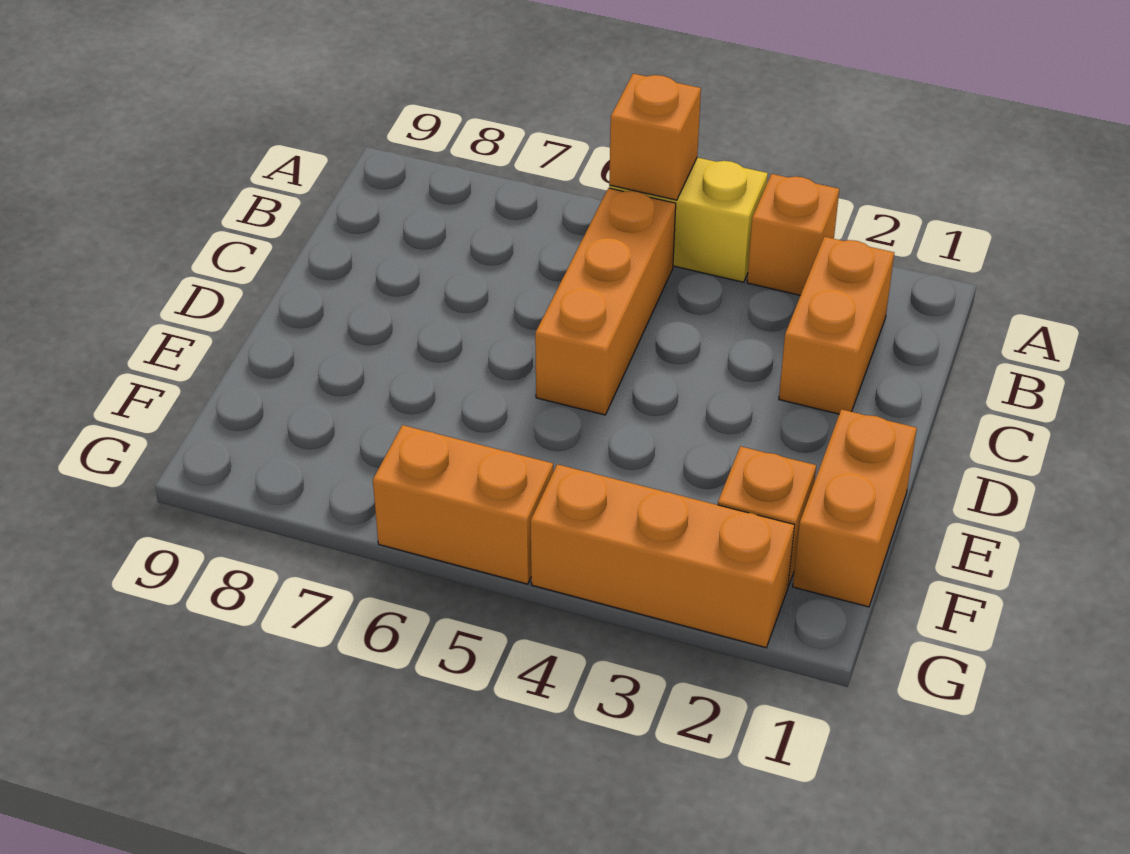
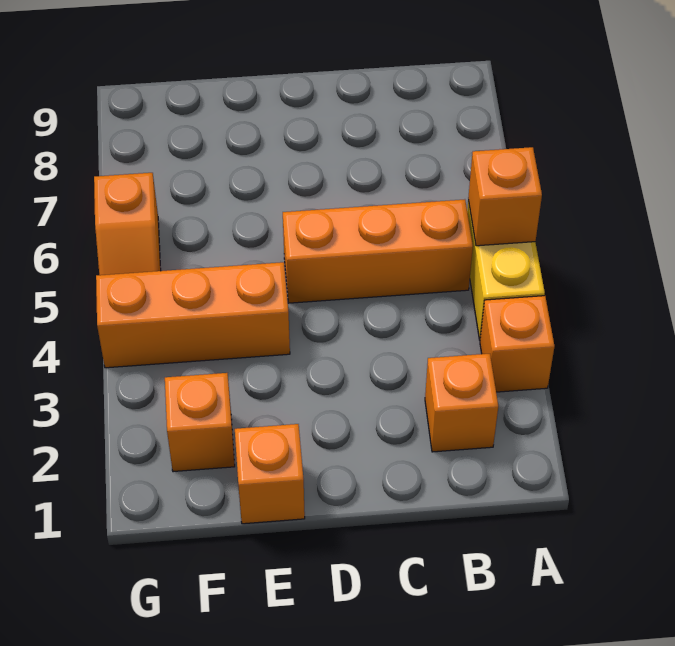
orange 1x2 brick [779,237,894,414] -> orange 1x1 brick [425,354,498,452]
orange 1x2 brick [793,409,917,607] -> orange 1x1 brick [235,424,305,524]
orange 1x3 brick [531,464,795,648] -> orange 1x3 brick turned to [96,262,290,368]
orange 1x2 brick [373,425,553,584] -> orange 1x2 slope [94,173,161,275]

